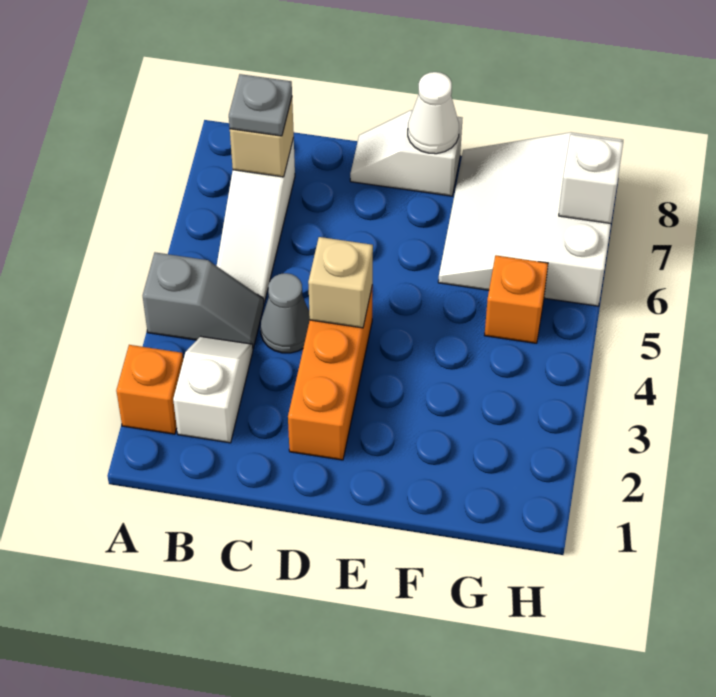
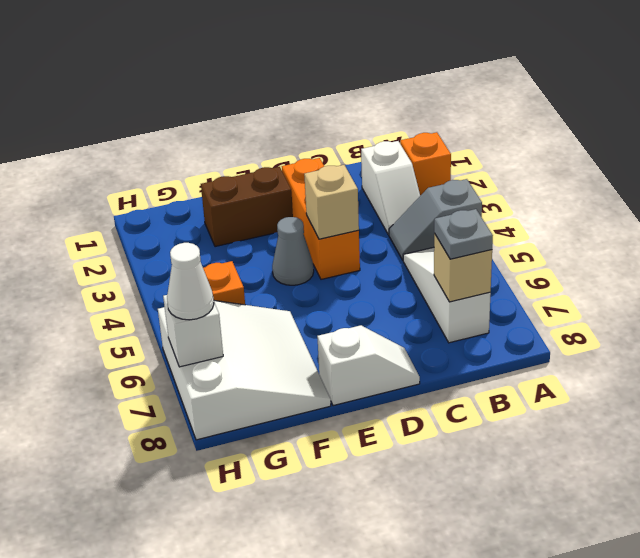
grey 1x1 cone [261,273,310,353] -> grey 1x1 cone moved to [272,217,314,285]
none -> brown 1x2 brick [201,167,293,247]
white 1x1 cone [408,72,459,154] -> white 1x1 cone moved to [167,243,214,320]

